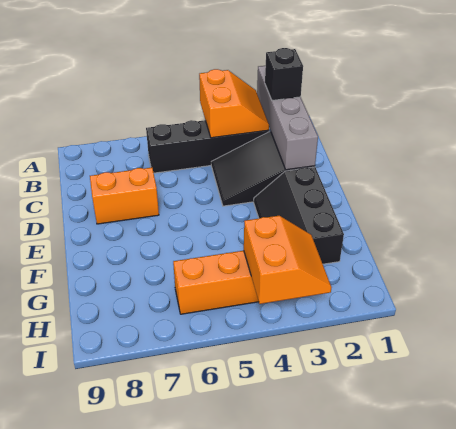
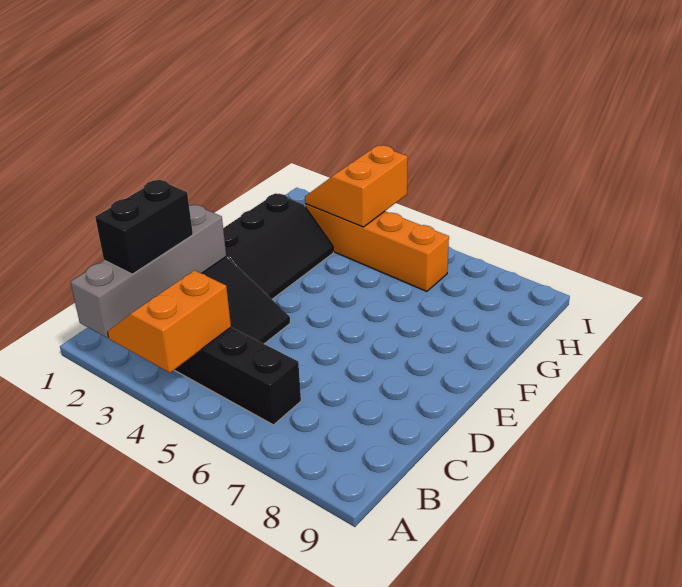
black 1x1 brick [265,48,303,101] -> black 1x2 brick [95,180,193,274]
orange 1x2 brick [90,168,159,224] -> none

